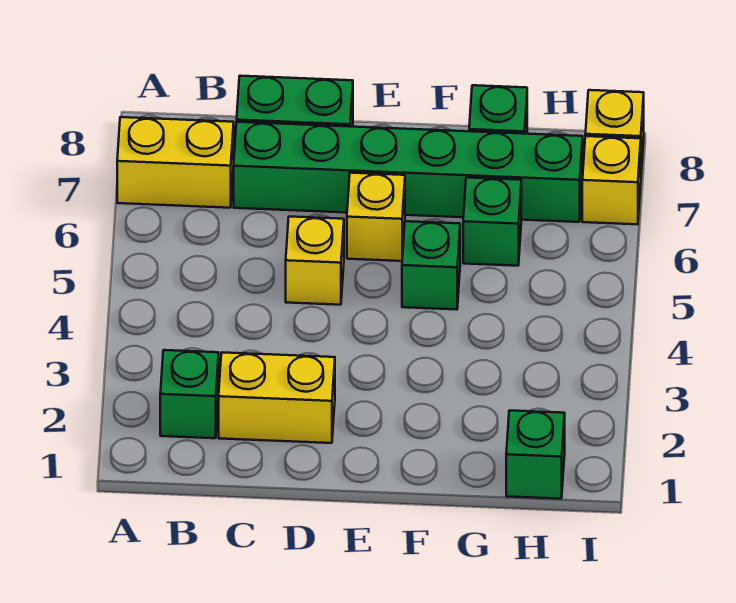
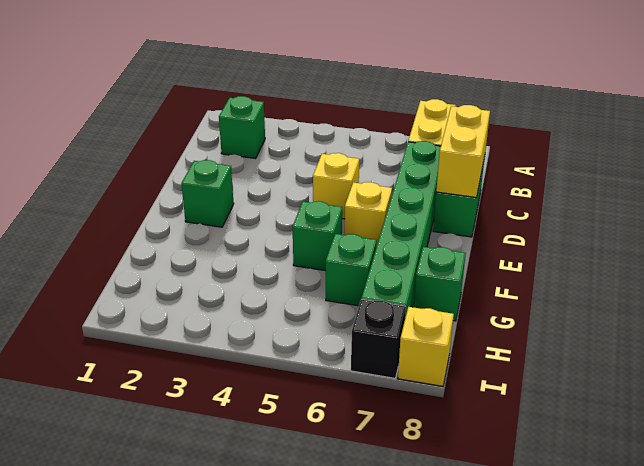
yellow 1x2 brick [219,352,335,443] -> yellow 1x2 brick moved to [436,105,490,197]
green 1x1 brick [506,411,565,499] -> green 1x1 brick moved to [181,160,234,227]
yellow 1x1 brick [582,136,641,224] -> black 1x1 brick [351,299,406,378]

